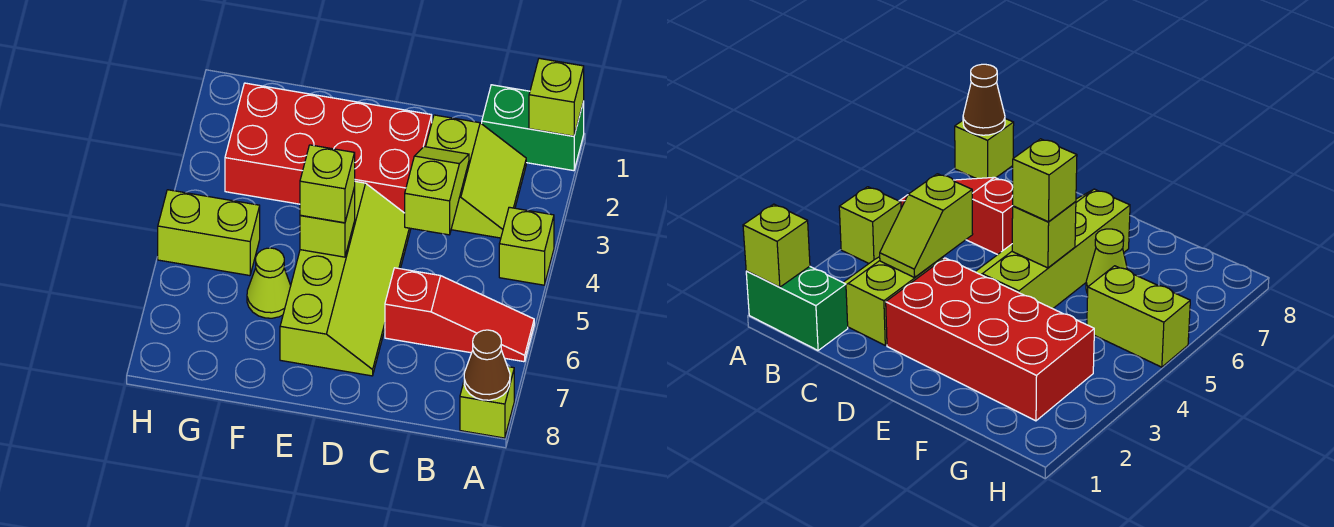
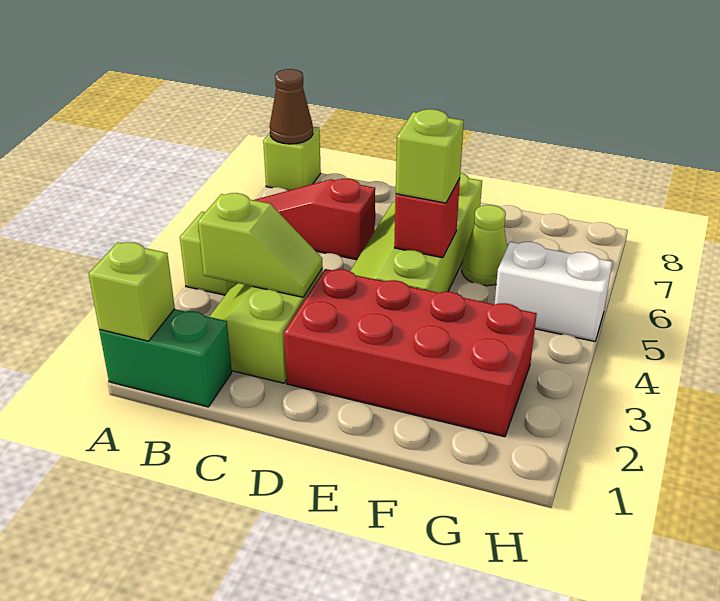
lime 1x2 slope [405,147,469,235] -> lime 1x2 slope turned to [198,193,323,297]
lime 1x1 brick [300,187,355,257] -> red 1x1 brick [394,179,460,258]
lime 1x2 brick [158,190,260,276] -> white 1x2 brick [495,242,612,341]

